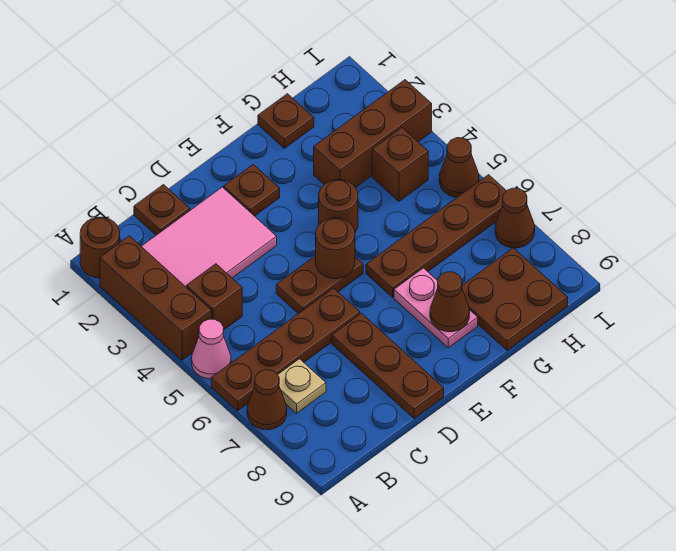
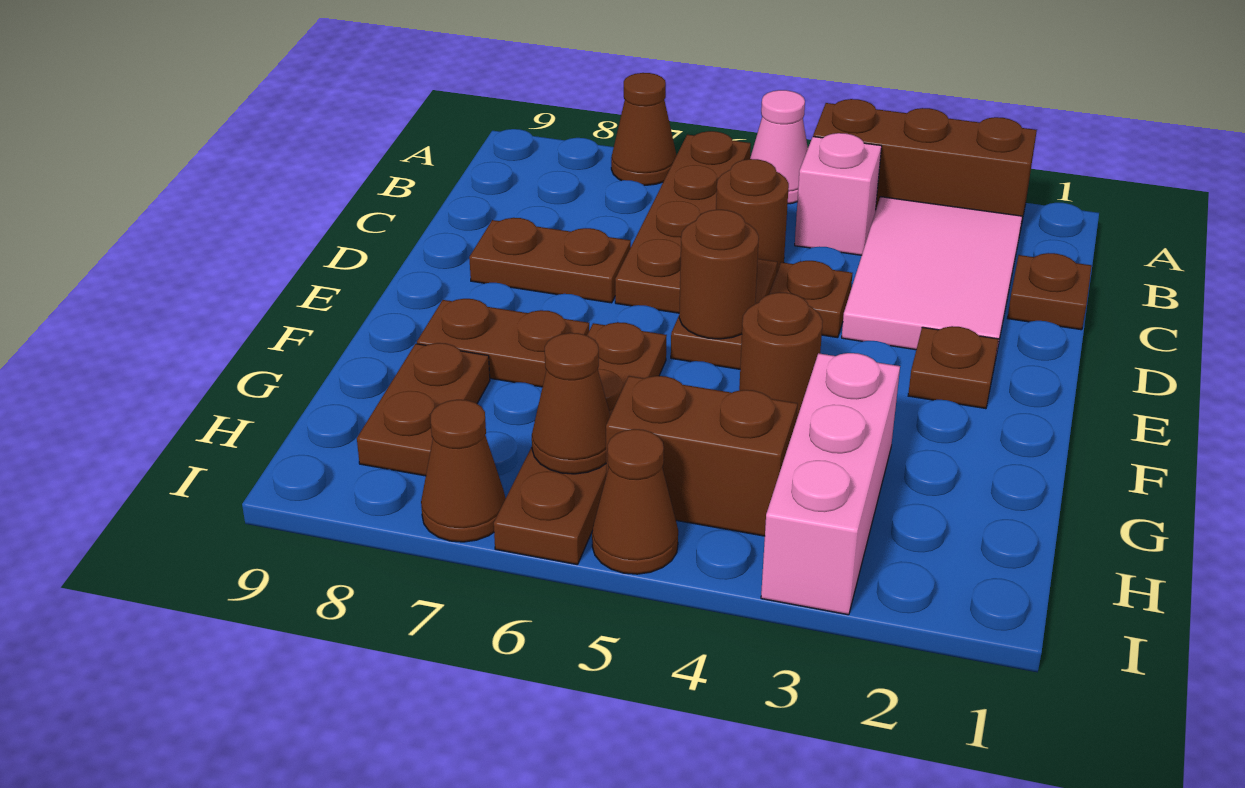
brown 1x1 round brick [80,217,120,278] -> brown 1x1 round brick moved to [716,159,789,271]
brown 1x1 brick [187,264,242,329] -> pink 1x1 brick [795,133,881,255]
tan 1x1 plate [278,359,326,413] -> none
brown 1x3 plate [332,313,444,419] -> brown 1x2 plate [469,218,631,303]
pink 1x2 plate [394,268,478,348] -> brown 1x2 plate [417,299,589,387]
brown 1x1 cone [430,272,470,332] -> brown 1x1 cone moved to [532,333,610,474]
brown 1x1 plate [258,94,314,148] -> brown 1x1 plate moved to [769,261,852,338]
brown 1x3 brick [314,80,432,188] -> pink 1x3 brick [761,353,900,615]
brown 2x2 plate [462,248,568,350] -> brown 1x2 plate [357,343,490,476]
brown 1x1 brick [372,128,428,201] -> brown 1x2 brick [606,376,797,536]

